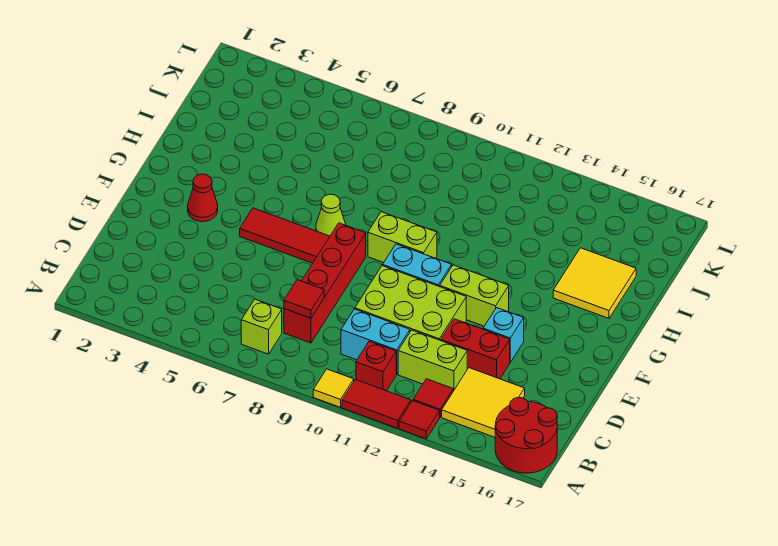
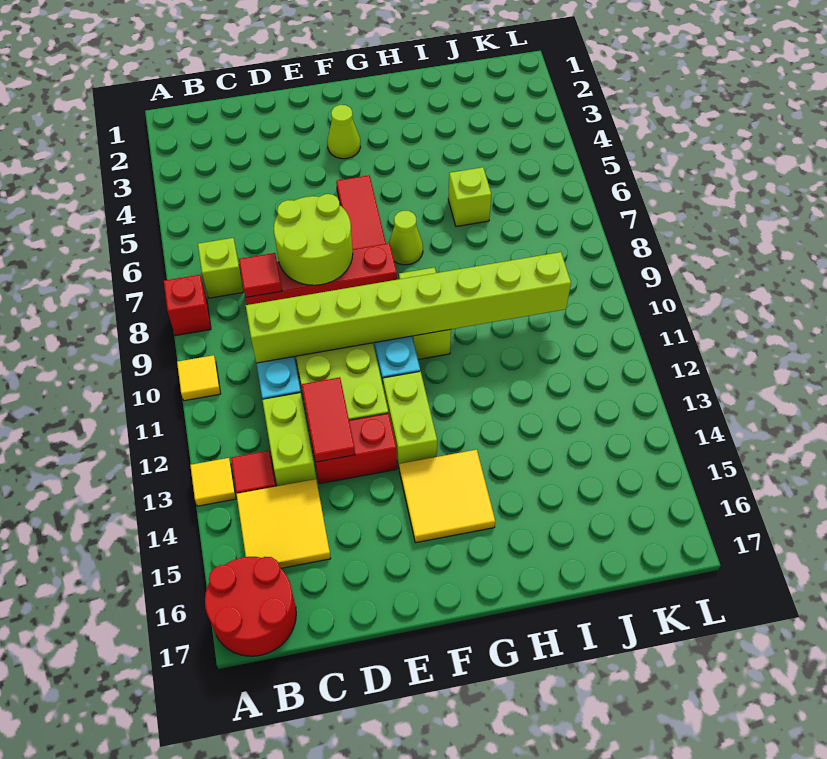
red 1x2 tile [342,380,411,428] -> red 1x2 tile moved to [302,377,355,462]
red 1x1 tile [399,401,440,439] -> yellow 1x1 tile [190,458,236,506]
red 1x1 brick [356,341,396,391] -> red 1x1 brick moved to [164,275,211,336]
none -> lime 1x8 brick [246,252,571,363]
none -> lime 2x2 round brick [274,194,353,285]
red 1x2 brick [441,319,510,379] -> red 1x2 brick turned to [310,413,397,484]
cyan 1x1 brick [483,308,524,362] -> none
red 1x1 cone [188,174,218,222] -> lime 1x1 cone [327,105,360,159]
yellow 2x2 tile [553,248,636,318] -> yellow 2x2 tile moved to [399,450,495,543]
none -> lime 1x1 brick [448,167,491,227]

